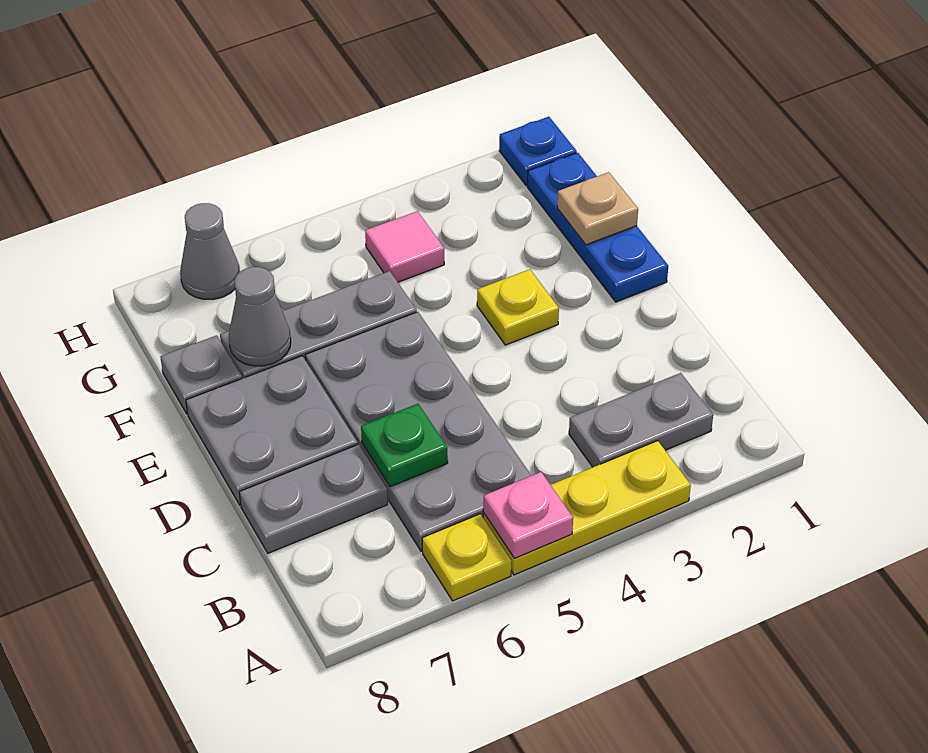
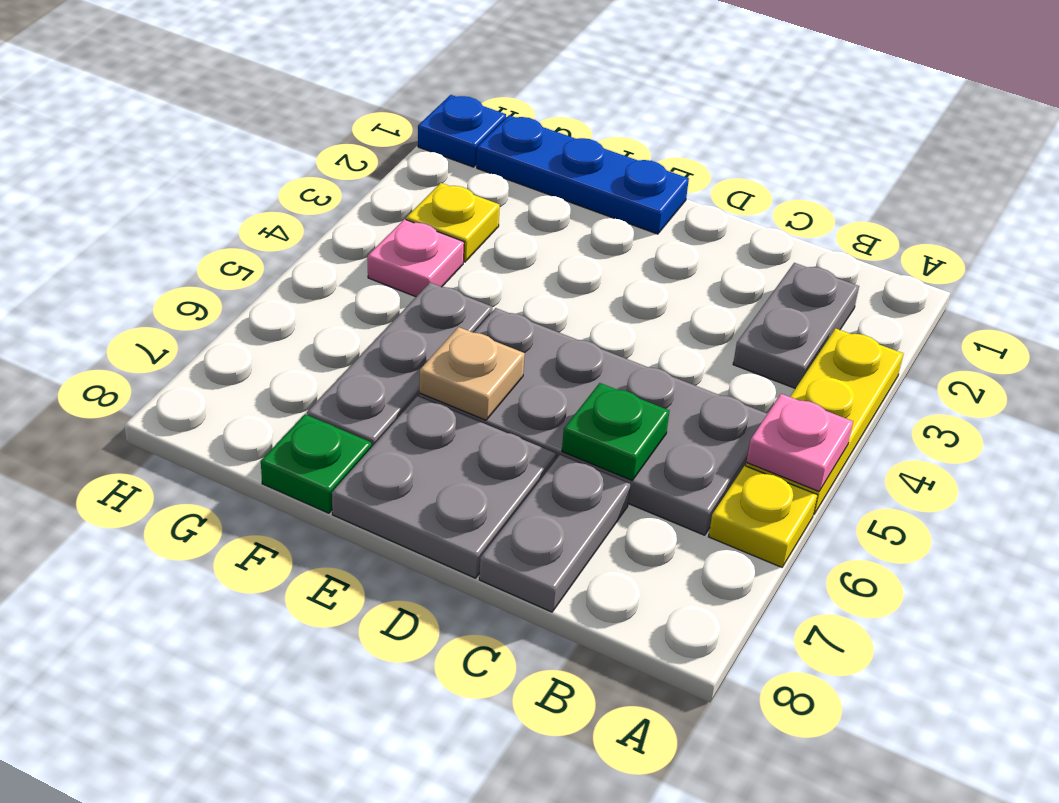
yellow 1x1 plate [477,269,559,345] -> yellow 1x1 plate moved to [406,183,500,262]
tan 1x1 plate [557,172,638,245] -> tan 1x1 plate moved to [419,327,525,420]
grey 1x1 cone [229,267,291,366] -> none
grey 1x1 plate [160,335,242,414] -> green 1x1 plate [261,414,371,513]
pink 1x1 tile [365,211,444,282] -> pink 1x1 plate [368,219,464,297]
grey 1x1 cone [180,203,240,299] -> none

